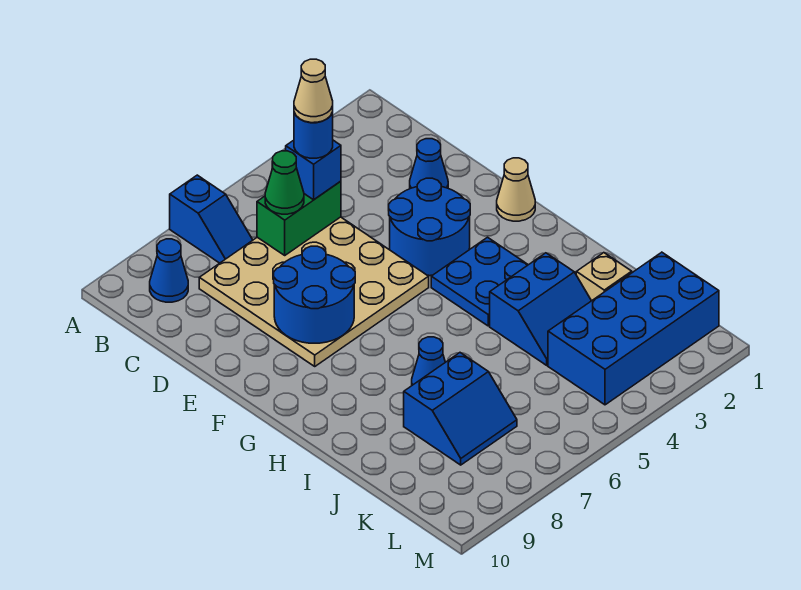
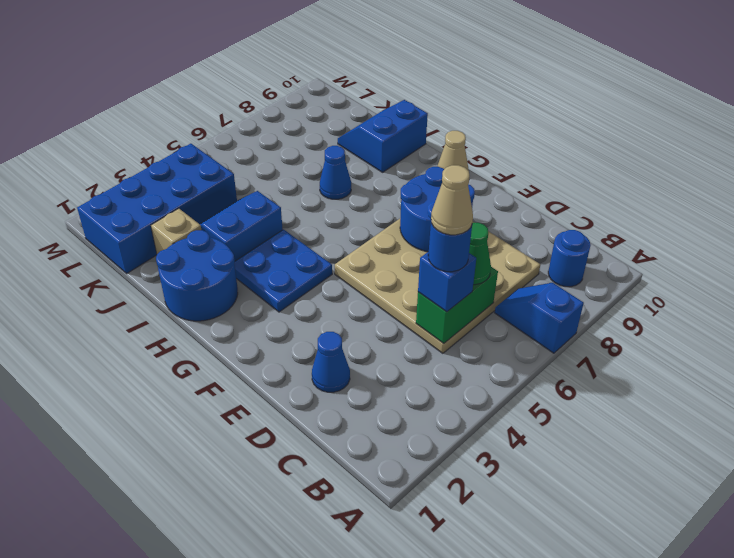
blue 1x1 cone [150,239,188,302] -> blue 1x1 round brick [548,230,591,287]
blue 2x2 round brick [389,178,470,276] -> blue 2x2 round brick moved to [156,230,238,321]
tan 1x1 cone [497,158,535,221] -> tan 1x1 cone moved to [437,131,469,170]
blue 2x2 slope [404,353,517,465] -> blue 2x2 slope moved to [338,100,428,172]

